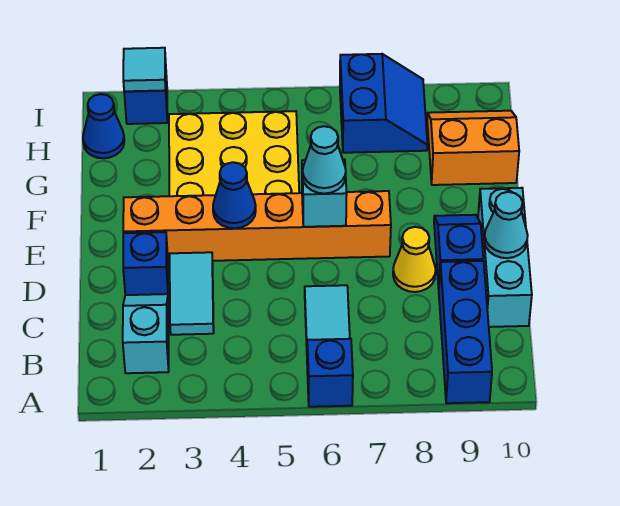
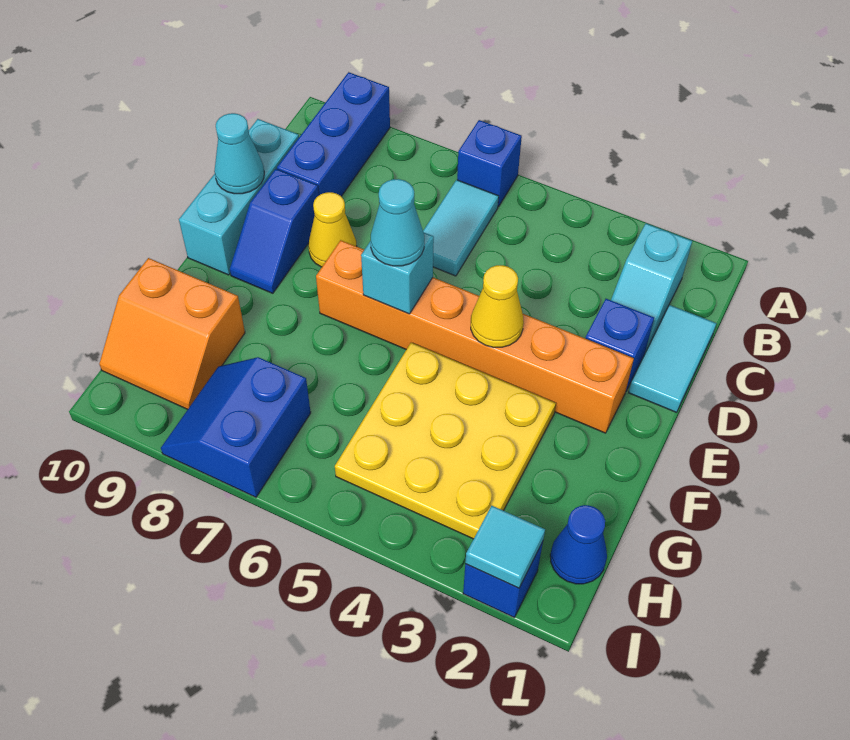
cyan 1x2 tile [170,252,214,335] -> cyan 1x2 tile moved to [629,305,717,412]
blue 1x1 cone [213,162,256,228] -> yellow 1x1 cone [471,265,524,347]

